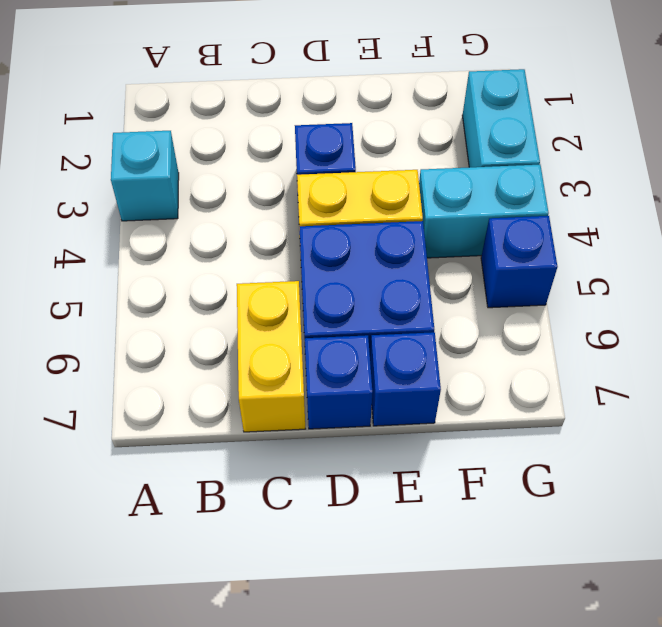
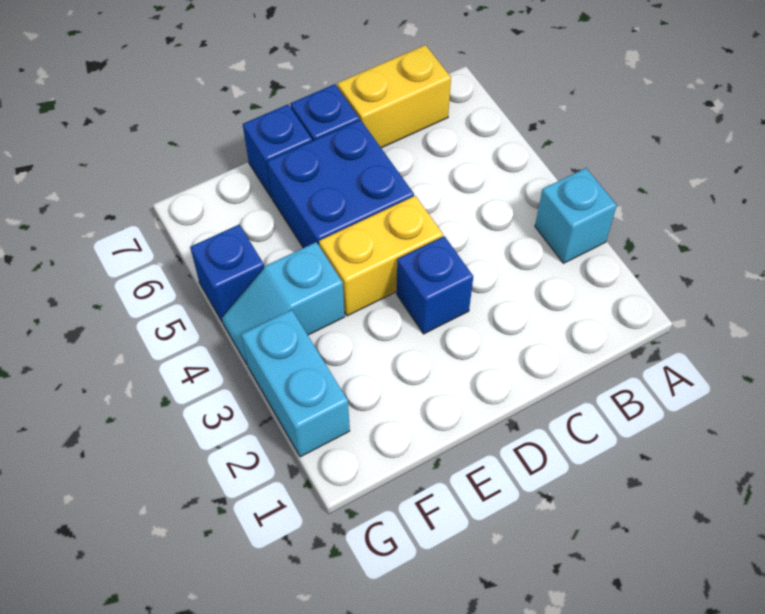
yellow 1x2 brick [237,281,305,432] -> yellow 1x2 brick turned to [337,45,451,148]
cyan 1x2 brick [419,165,549,258] -> cyan 1x2 slope [222,242,345,365]

